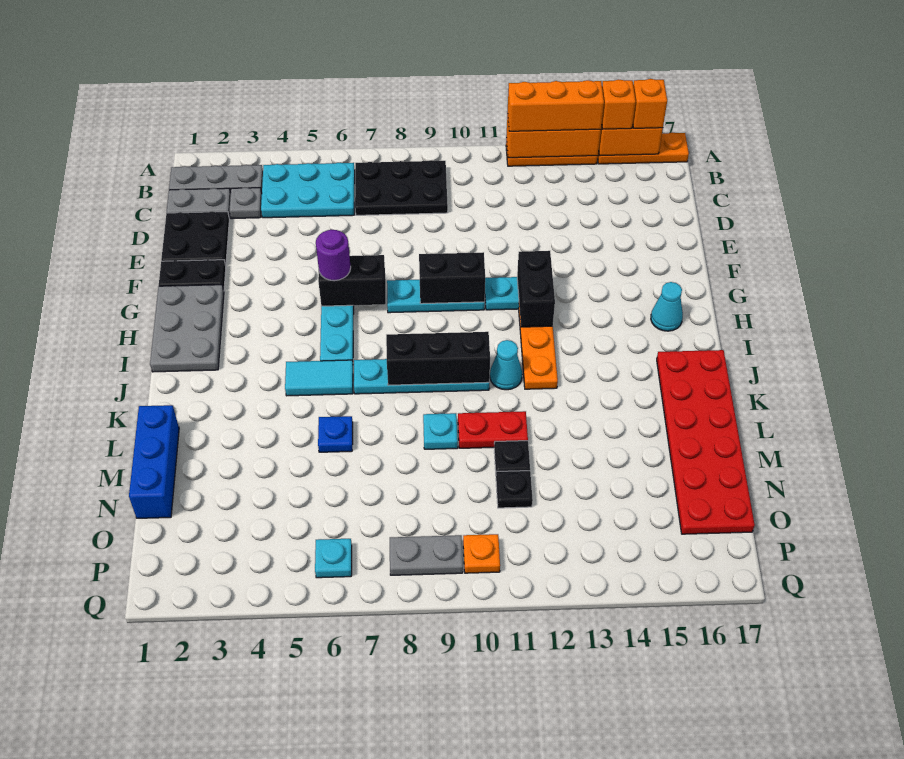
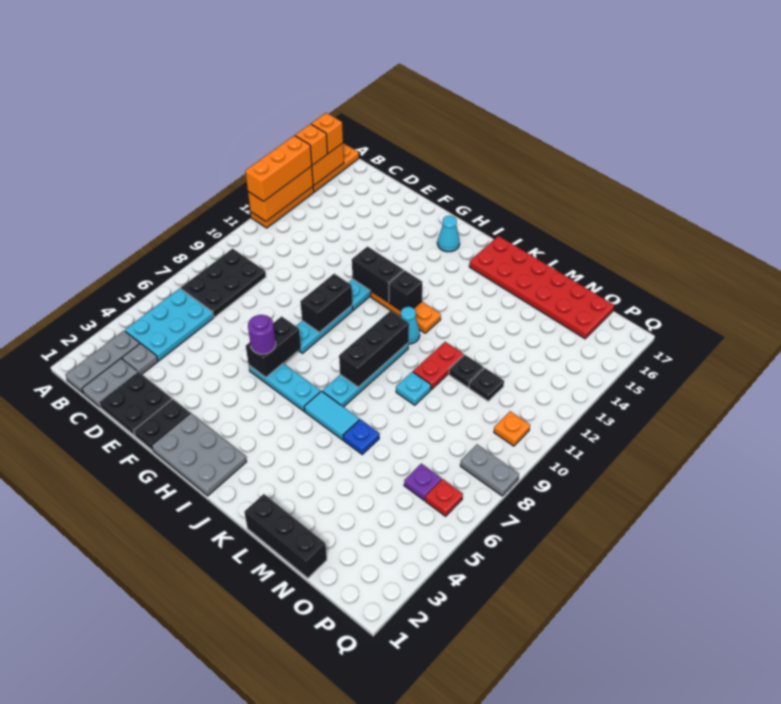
none -> black 1x1 brick [389,270,422,311]
cyan 1x2 tile [285,360,353,396] -> cyan 1x2 tile turned to [304,391,359,440]
blue 1x3 brick [129,405,179,518] -> black 1x3 brick [244,494,327,578]
none -> purple 1x1 plate [404,464,441,500]
cyan 1x1 plate [315,539,352,578] -> red 1x1 plate [425,479,463,516]
grey 1x2 plate [390,535,463,575] -> grey 1x2 plate turned to [460,444,519,496]

